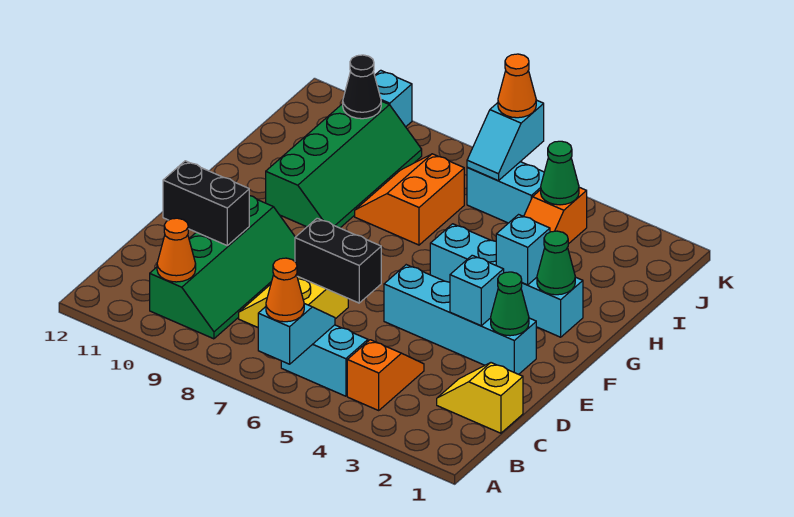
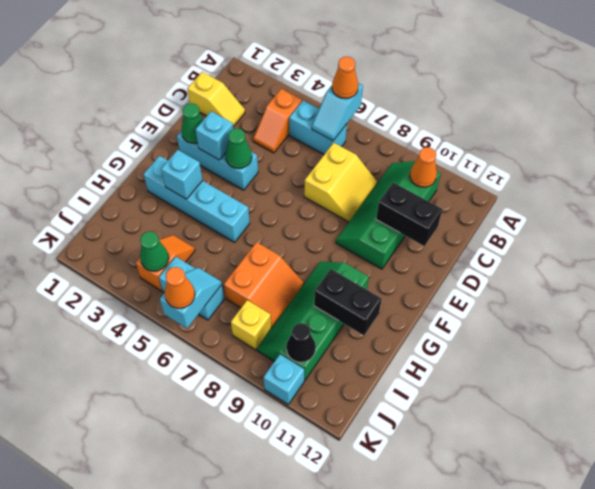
black 1x2 brick [295,218,381,303] -> black 1x2 brick moved to [314,269,382,335]
cyan 1x4 brick [384,265,536,374] -> cyan 1x3 brick [177,132,258,190]
green 1x1 cone [537,231,575,295] -> green 1x1 cone moved to [226,128,252,169]
none -> yellow 1x1 brick [231,300,271,350]

